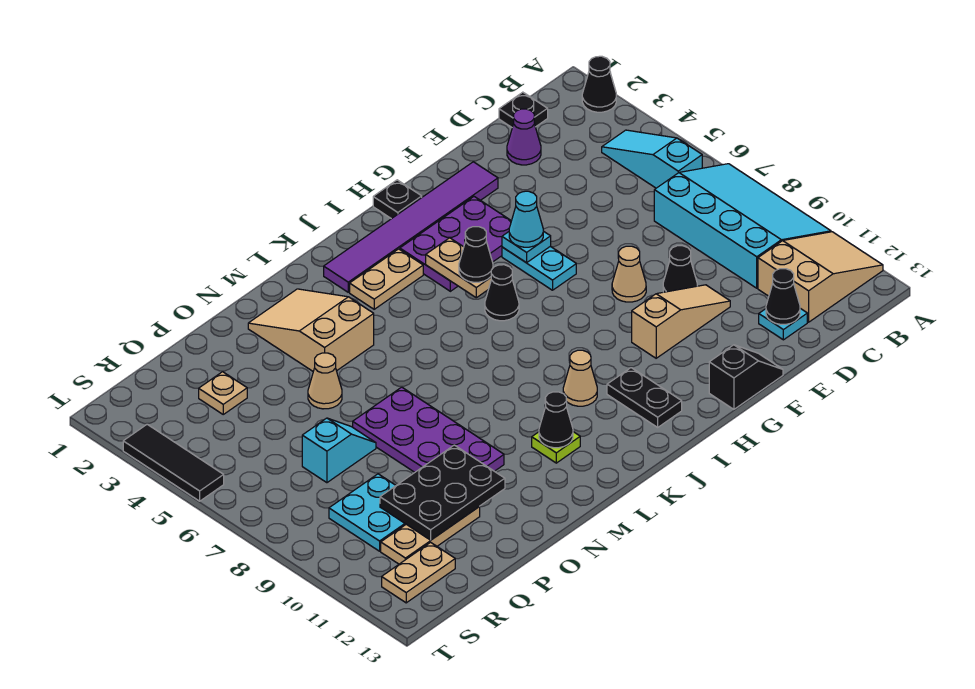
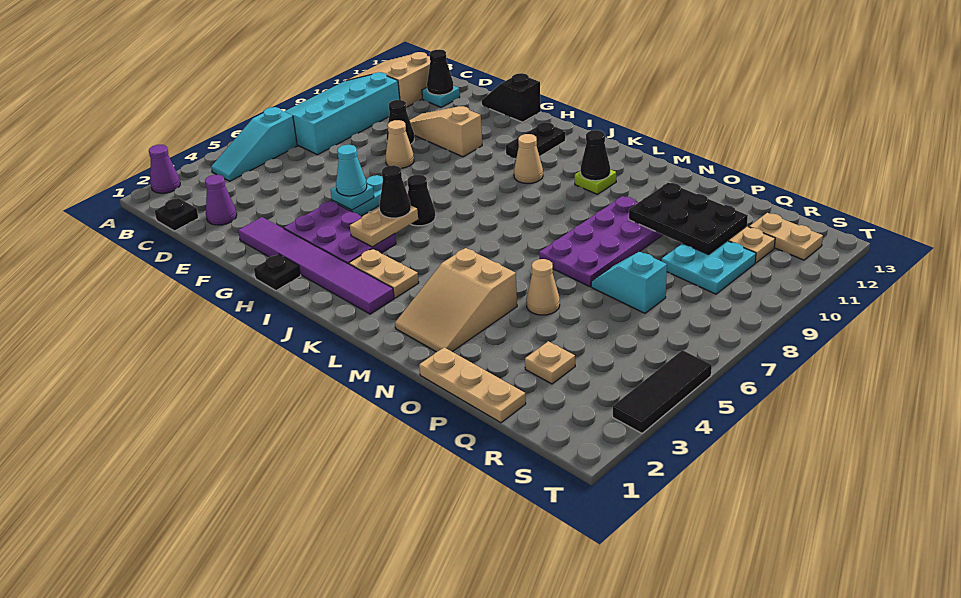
black 1x1 cone [582,56,616,112] -> purple 1x1 cone [149,145,180,193]
none -> tan 1x3 plate [419,347,526,423]

